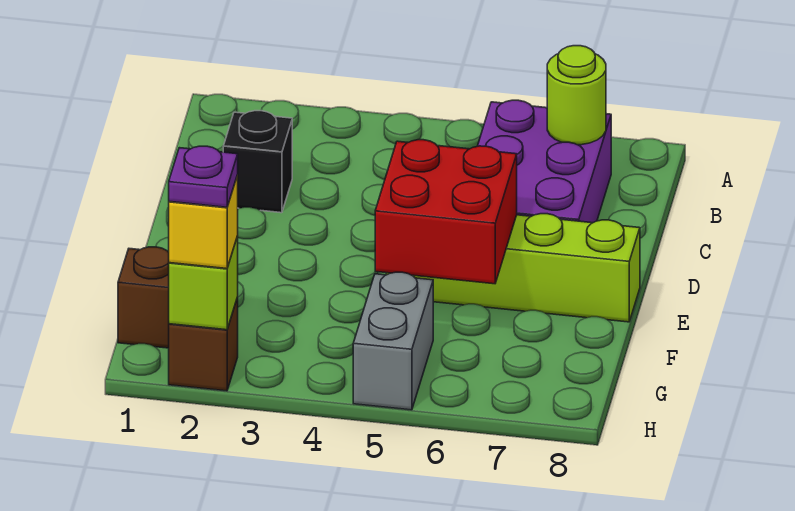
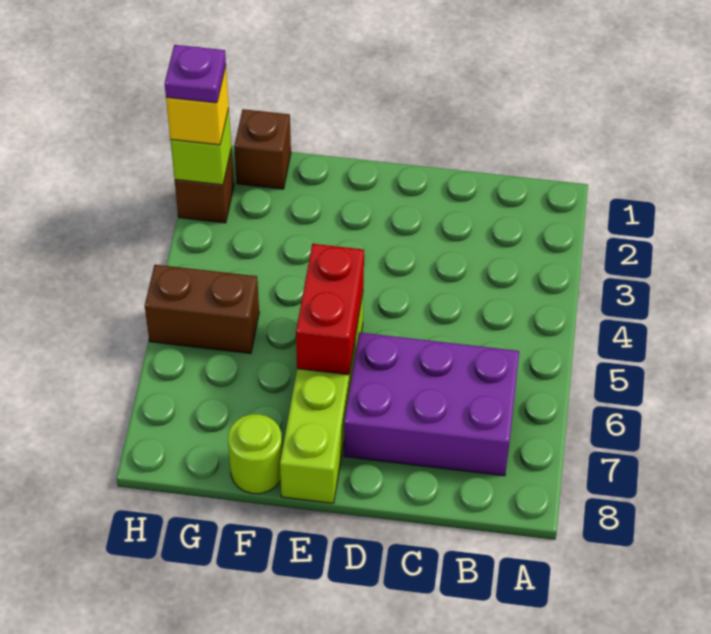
lime 1x1 round brick [547,46,606,145] -> lime 1x1 round brick moved to [228,414,282,494]
black 1x1 brick [223,111,292,213] -> none
red 2x2 brick [375,140,517,284] -> red 1x2 brick [296,244,364,375]
grey 1x2 brick [353,272,433,410] -> brown 1x2 brick [145,265,259,354]

